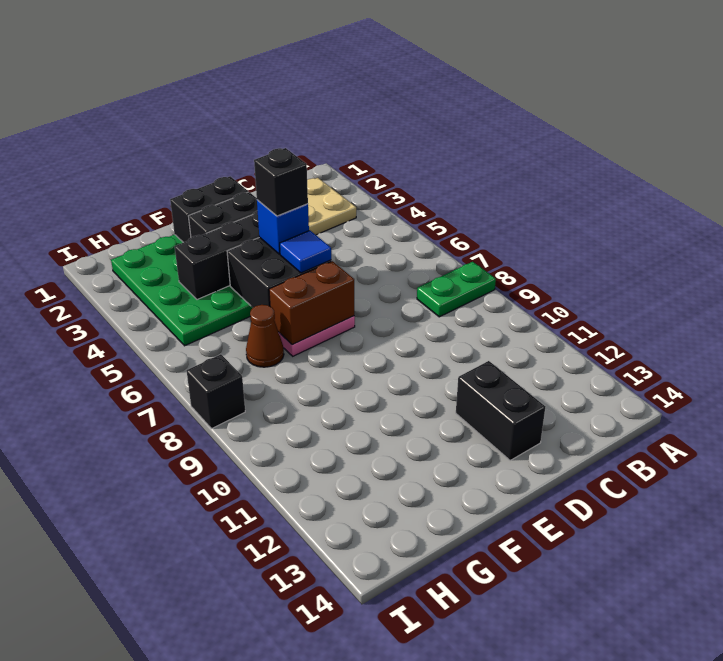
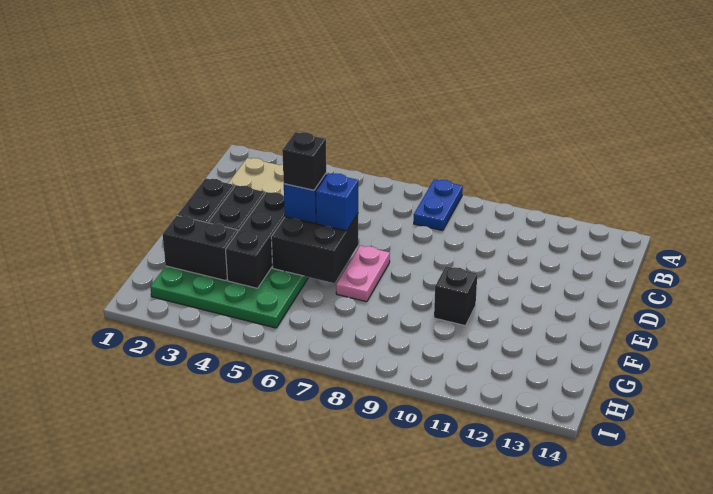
green 1x2 plate [417,262,496,317] -> blue 1x2 plate [414,179,463,231]
black 1x2 brick [456,361,545,460] -> black 1x2 brick moved to [163,216,238,281]
blue 1x1 tile [280,231,331,273] -> blue 1x1 brick [316,173,358,231]
brown 1x2 brick [269,261,354,345] -> none
brown 1x1 cone [246,305,284,367] -> none
black 1x1 brick [187,354,245,429] -> black 1x1 brick moved to [434,266,477,326]

